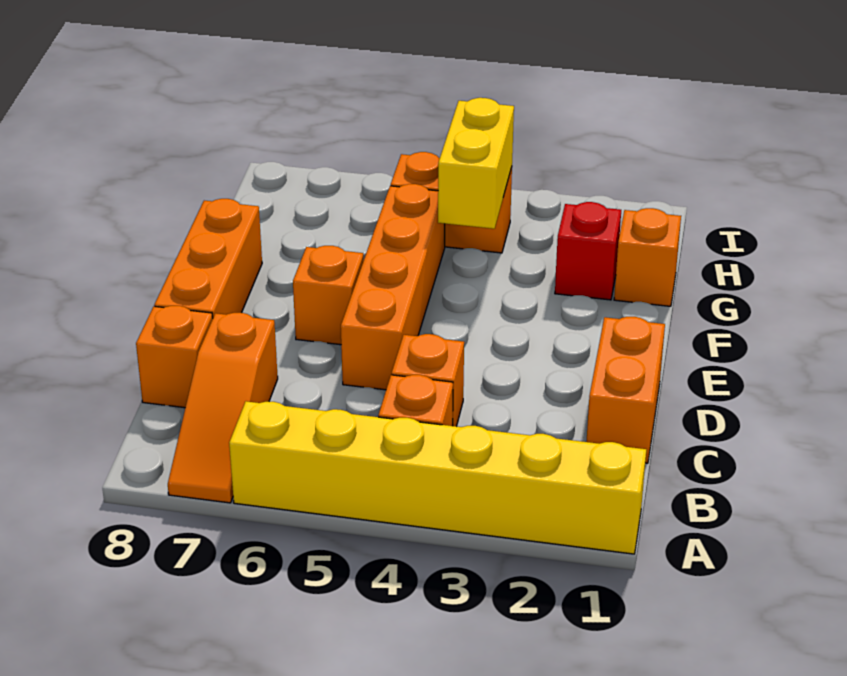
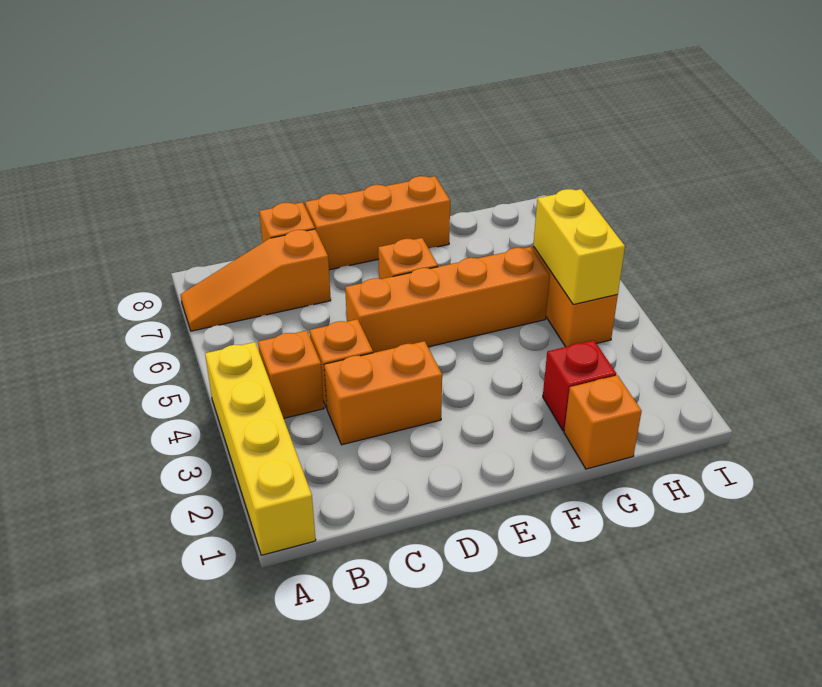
yellow 1x6 brick [229,401,646,554] -> yellow 1x4 brick [205,342,316,555]
orange 1x2 brick [586,317,665,463] -> orange 1x2 brick moved to [324,341,442,445]
yellow 1x2 brick [438,98,514,229] -> yellow 1x2 brick turned to [533,189,625,304]

